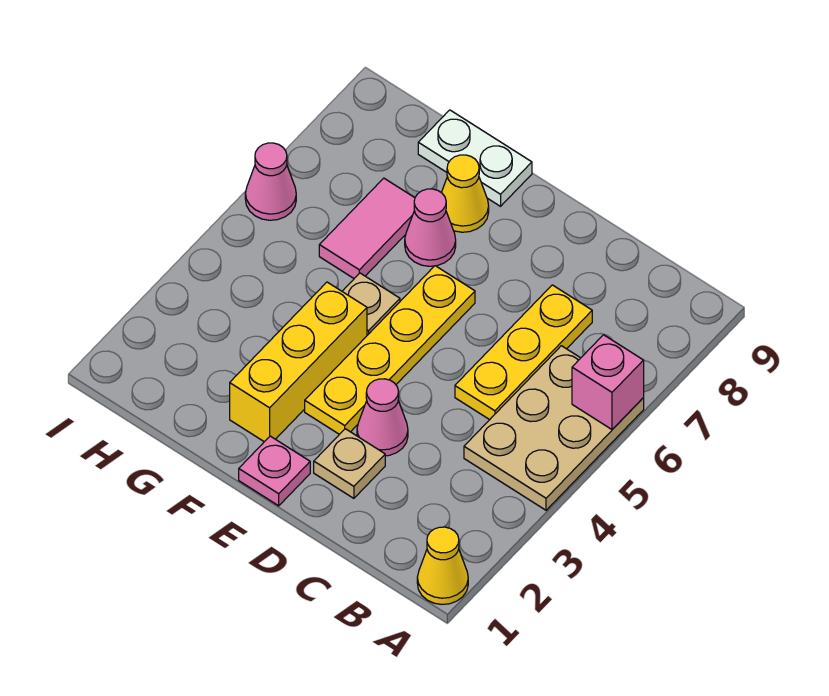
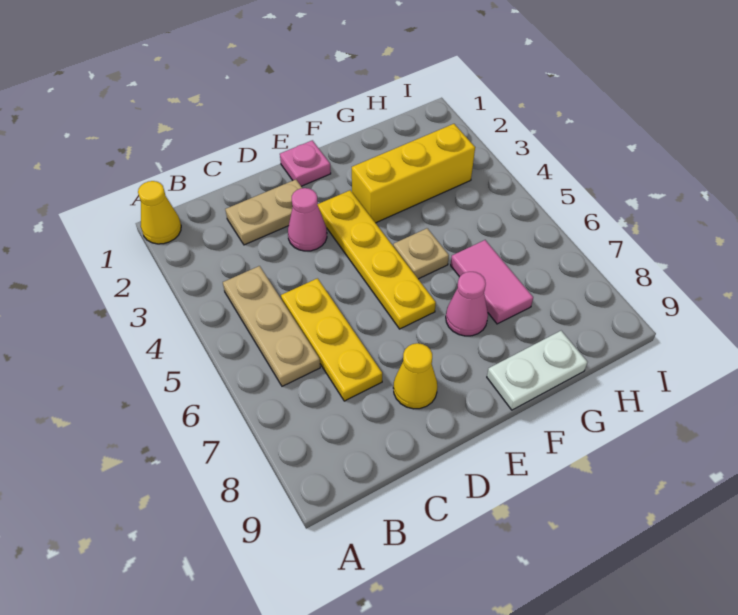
tan 2x3 plate [464,346,644,510] -> tan 1x3 plate [223,266,320,386]
pink 1x1 brick [572,335,644,429] -> none
tan 1x1 plate [314,429,385,498] -> tan 1x2 plate [225,180,302,245]
yellow 1x3 brick [230,282,367,442] -> yellow 1x3 brick turned to [352,124,475,223]
yellow 1x1 cone [441,155,489,232] -> yellow 1x1 cone moved to [393,343,437,409]
pink 1x1 cone [245,143,296,220] -> none

